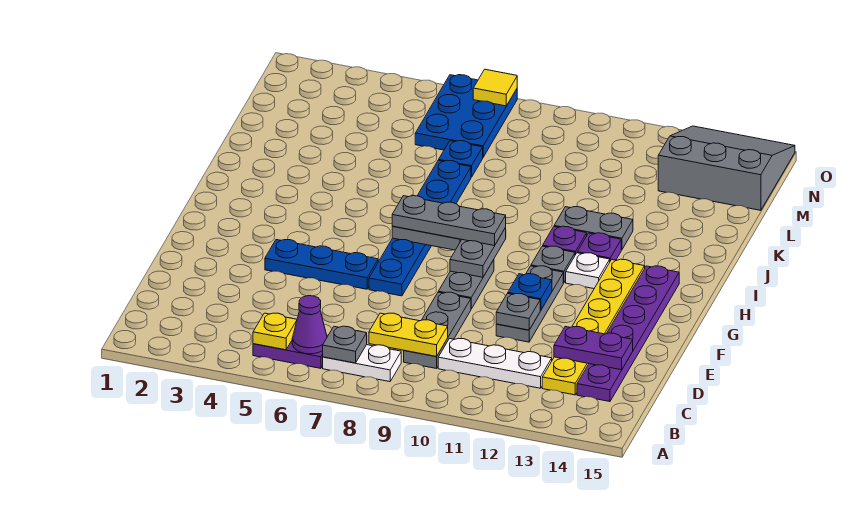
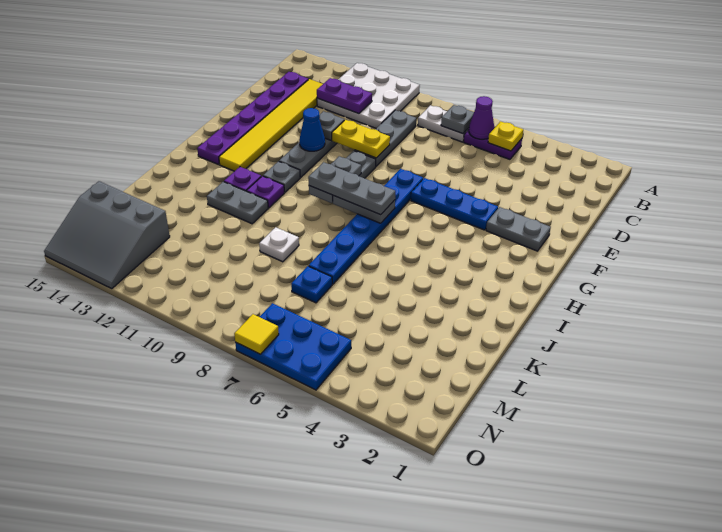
yellow 1x2 plate [369,313,448,356] -> yellow 1x2 plate moved to [332,120,390,158]
white 1x3 plate [438,338,552,388] -> white 3x3 plate [317,63,420,128]
yellow 1x6 plate [542,259,645,395] -> yellow 1x6 tile [219,79,323,171]
purple 1x2 plate [554,327,633,370] -> purple 1x2 plate moved to [317,78,372,114]
none -> grey 1x2 plate [486,207,551,251]
blue 1x1 plate [508,274,552,310] -> blue 1x1 cone [299,108,325,151]
white 1x1 plate [566,253,610,289] -> white 1x1 plate moved to [259,227,299,262]
blue 2x3 plate [415,75,517,157] -> blue 2x3 plate turned to [235,303,351,390]

